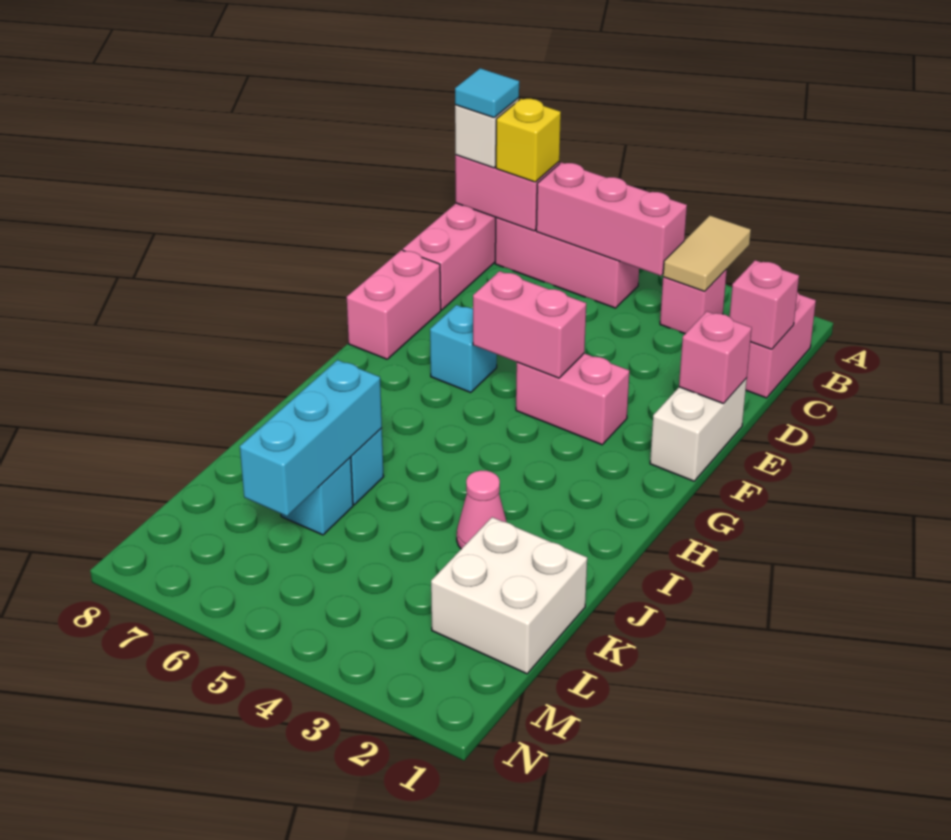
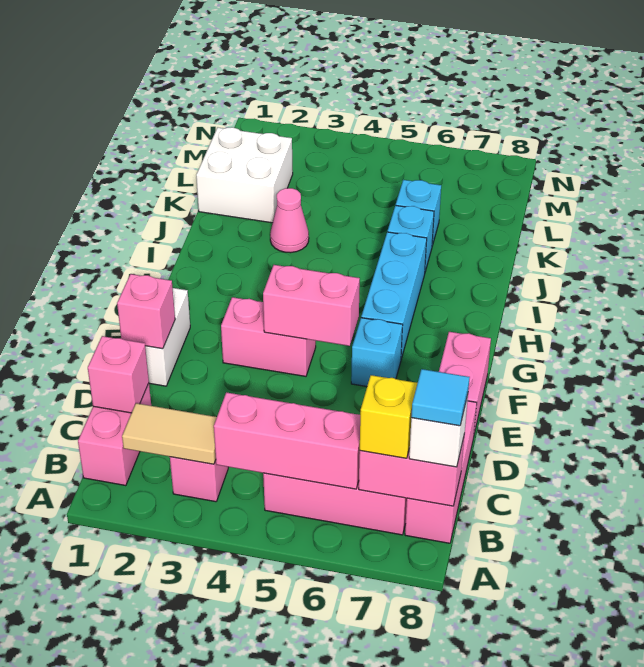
tan 1x2 tile [663,216,751,291] -> tan 1x2 tile turned to [122,403,217,464]
cyan 1x3 brick [240,360,382,516] -> cyan 1x3 brick moved to [361,232,427,359]

